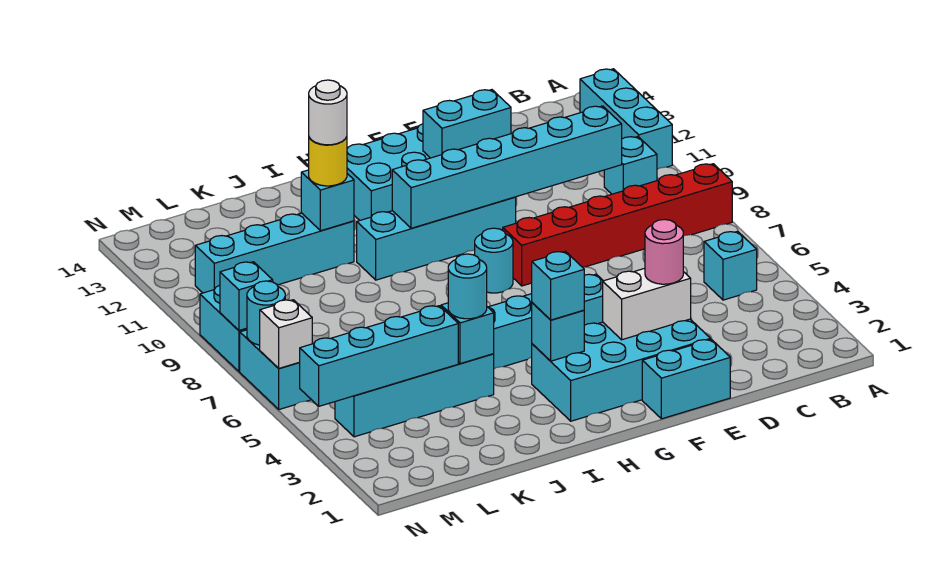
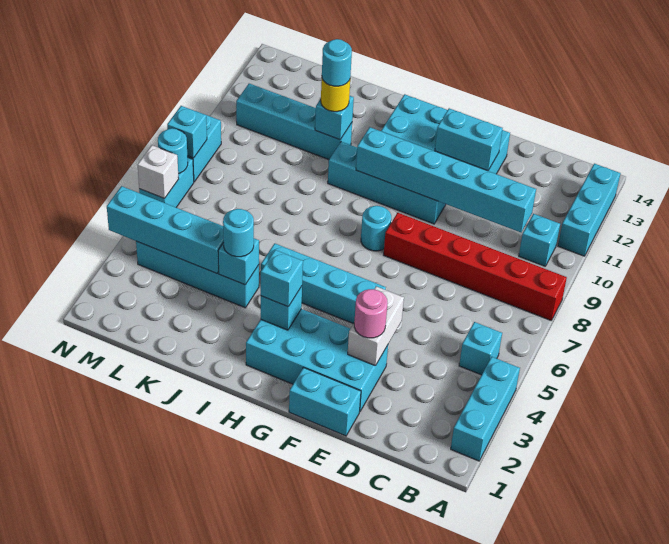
none -> cyan 1x3 brick [451,357,520,461]
white 1x2 brick [603,268,691,340] -> white 1x2 brick turned to [348,286,404,366]
white 1x1 round brick [309,80,347,145] -> cyan 1x1 round brick [322,39,352,86]

